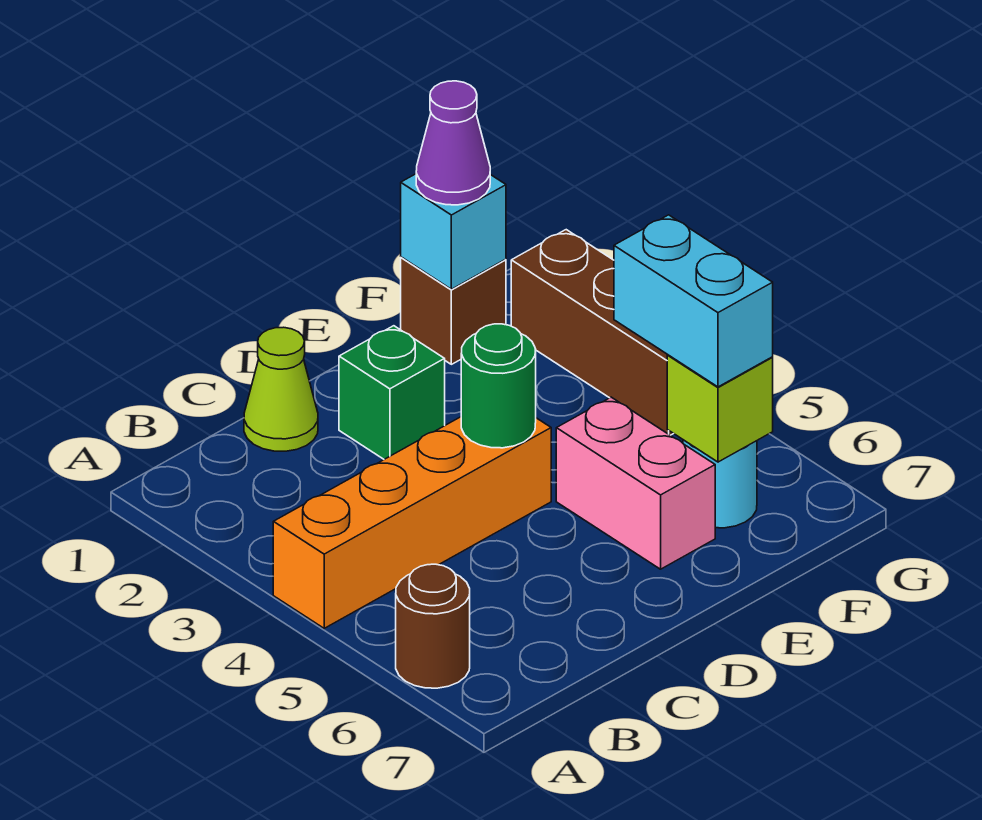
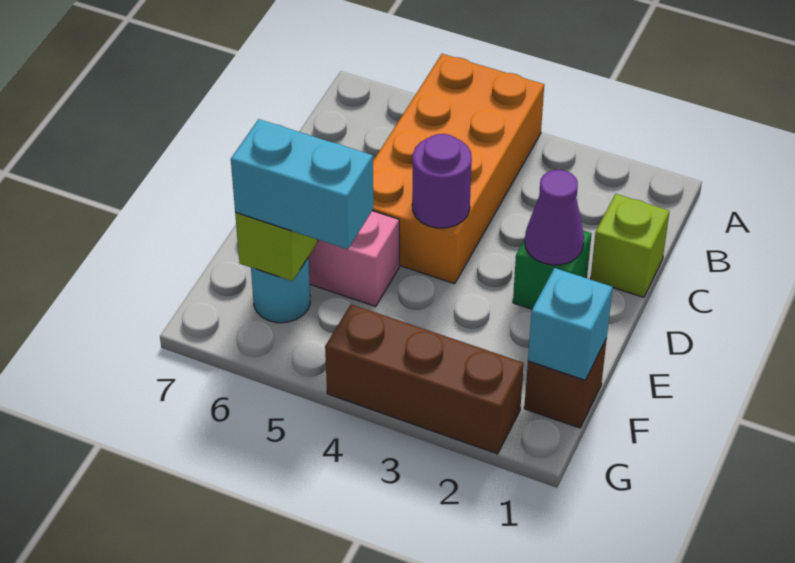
orange 1x4 brick [273,417,551,628] -> orange 2x4 brick [372,54,544,284]
brown 1x1 round brick [396,564,470,688] -> none
lime 1x1 cone [244,327,318,451] -> lime 1x1 brick [591,194,670,297]
green 1x1 round brick [461,324,536,448] -> purple 1x1 round brick [412,134,472,228]
purple 1x1 cone [416,81,490,205] -> purple 1x1 cone moved to [525,170,584,265]

